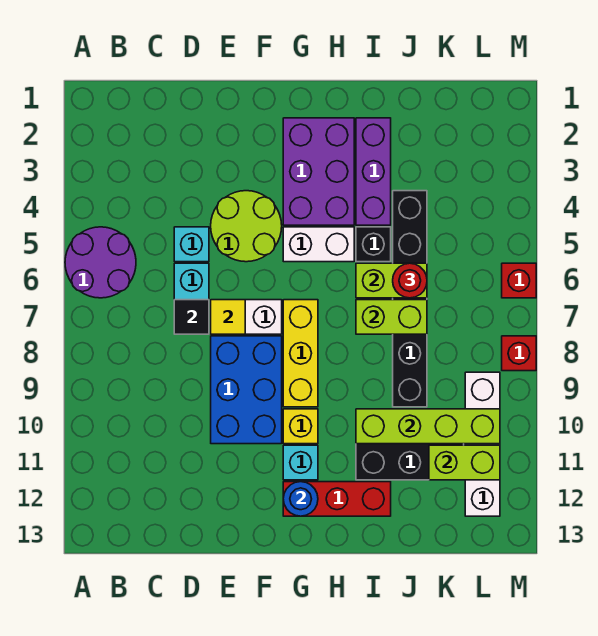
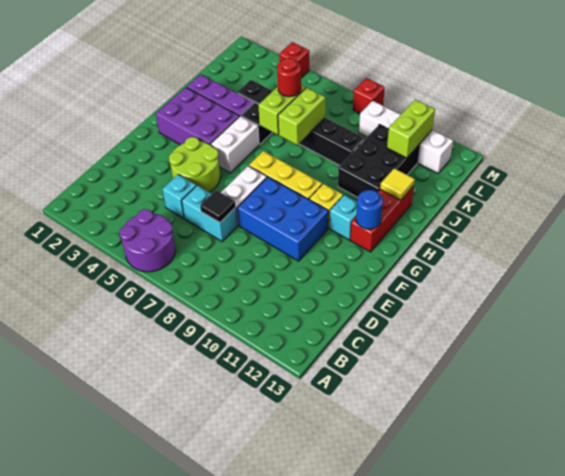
yellow 1x1 tile [211,300,245,334] -> yellow 1x1 tile moved to [380,168,415,200]
lime 1x4 brick [356,409,500,444] -> none
red 1x1 brick [502,263,536,298] -> red 1x1 brick moved to [279,42,309,78]

